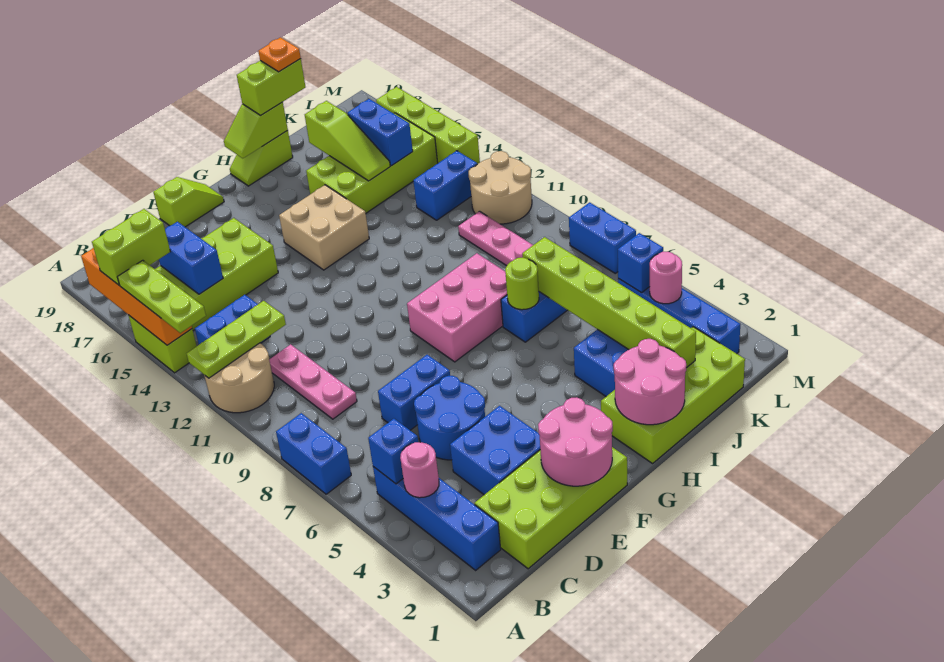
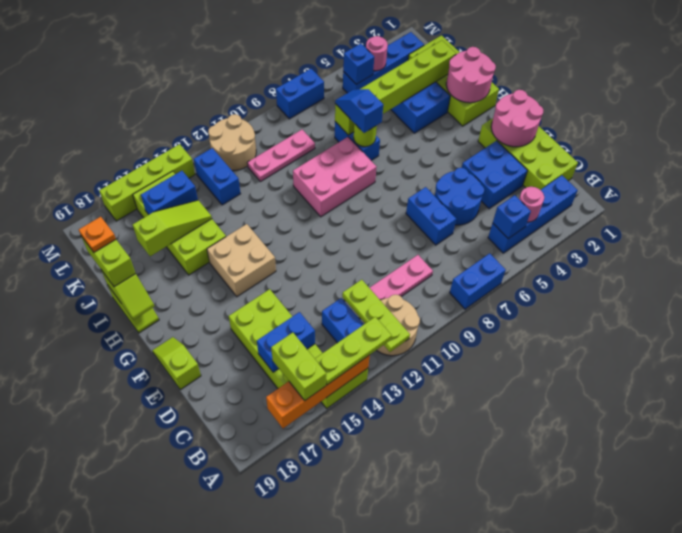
pink 2x3 brick [407,253,507,362] -> pink 2x3 brick turned to [293,137,376,217]
none -> blue 1x2 slope [335,89,383,133]

